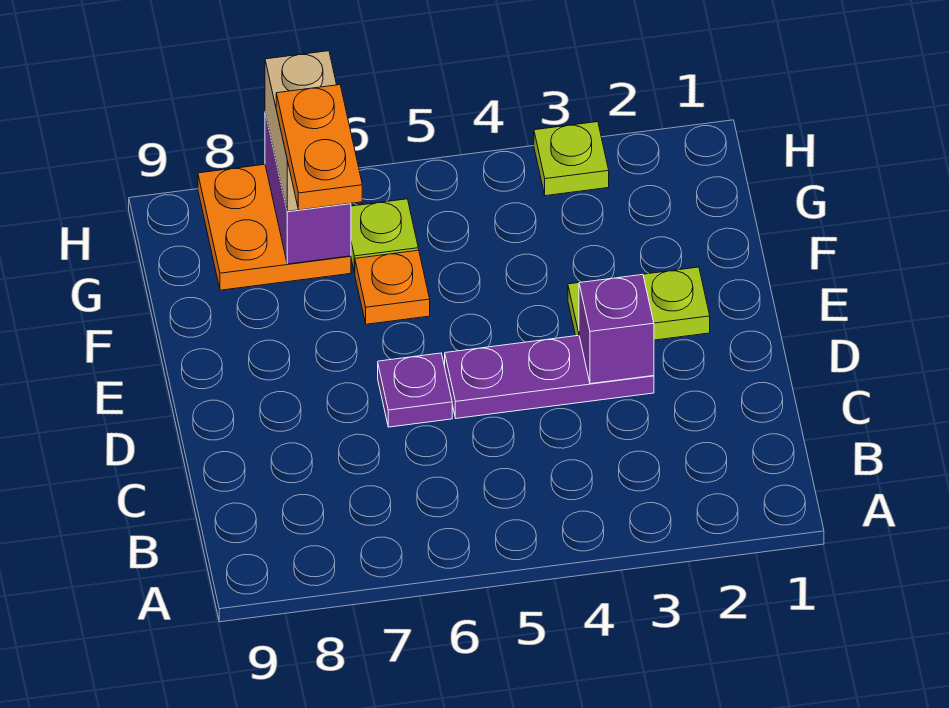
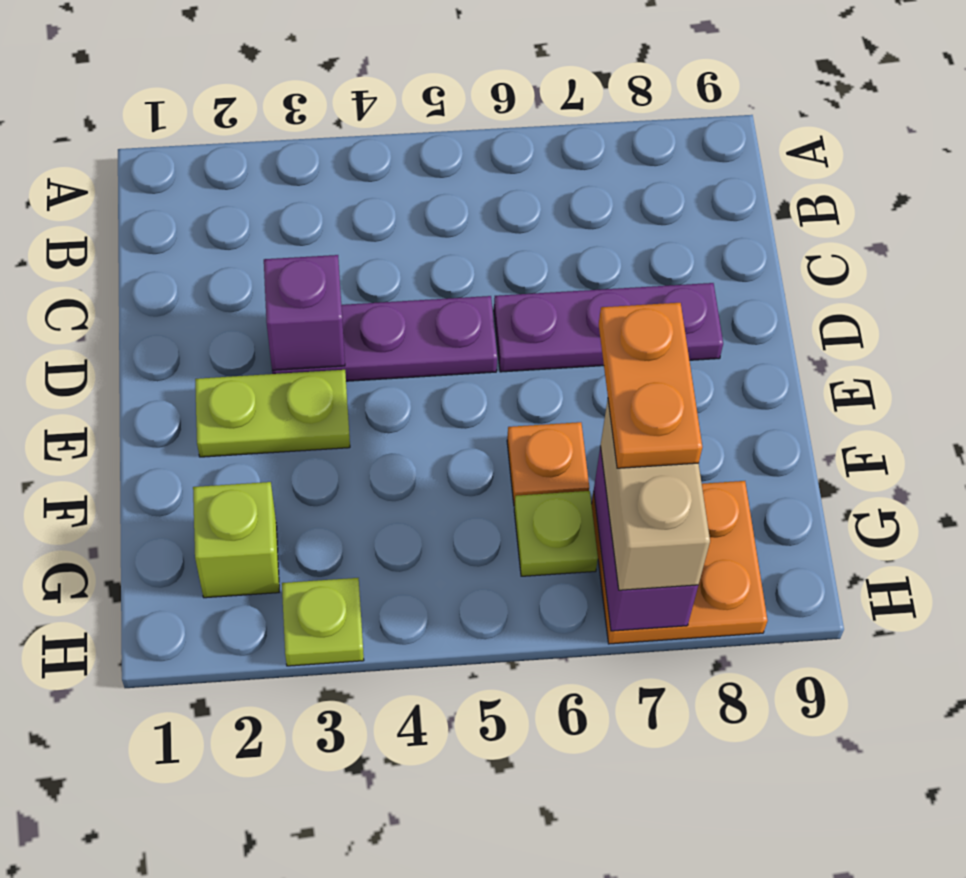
purple 1x1 plate [378,353,452,427] -> purple 1x3 plate [494,283,723,372]
none -> lime 1x1 brick [193,482,279,598]

